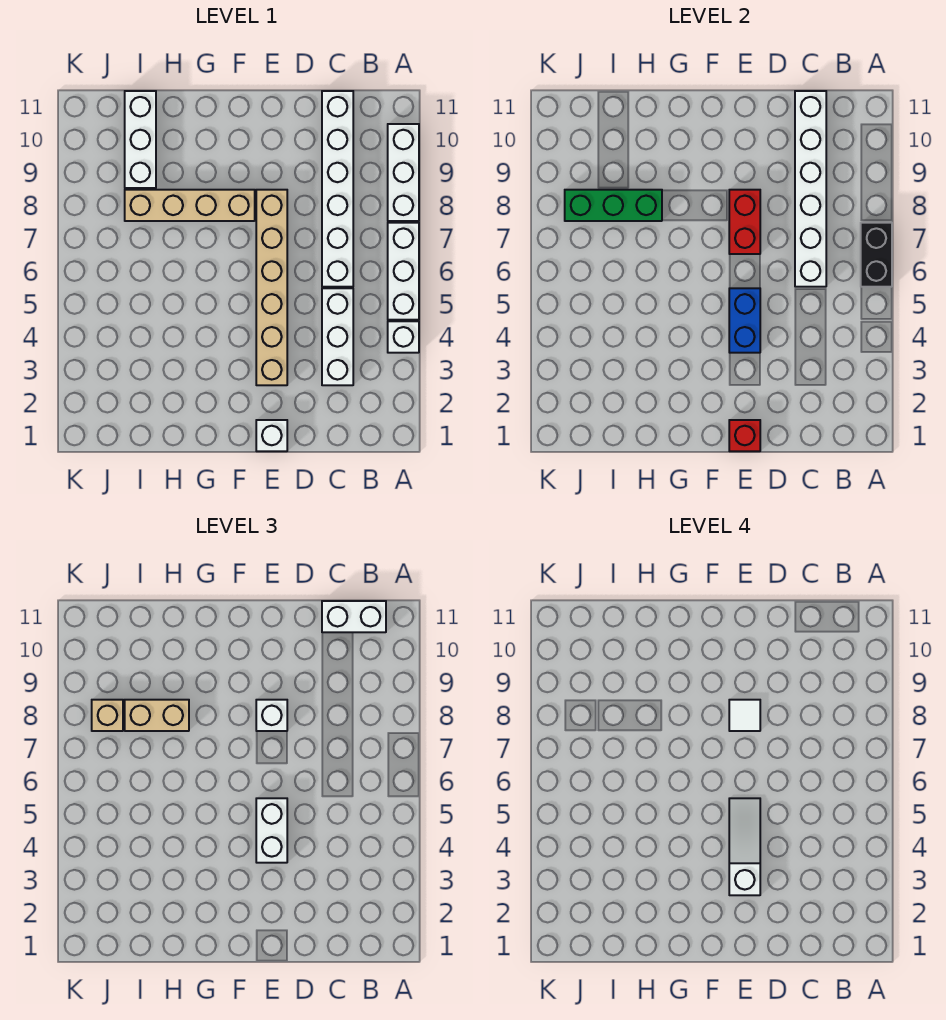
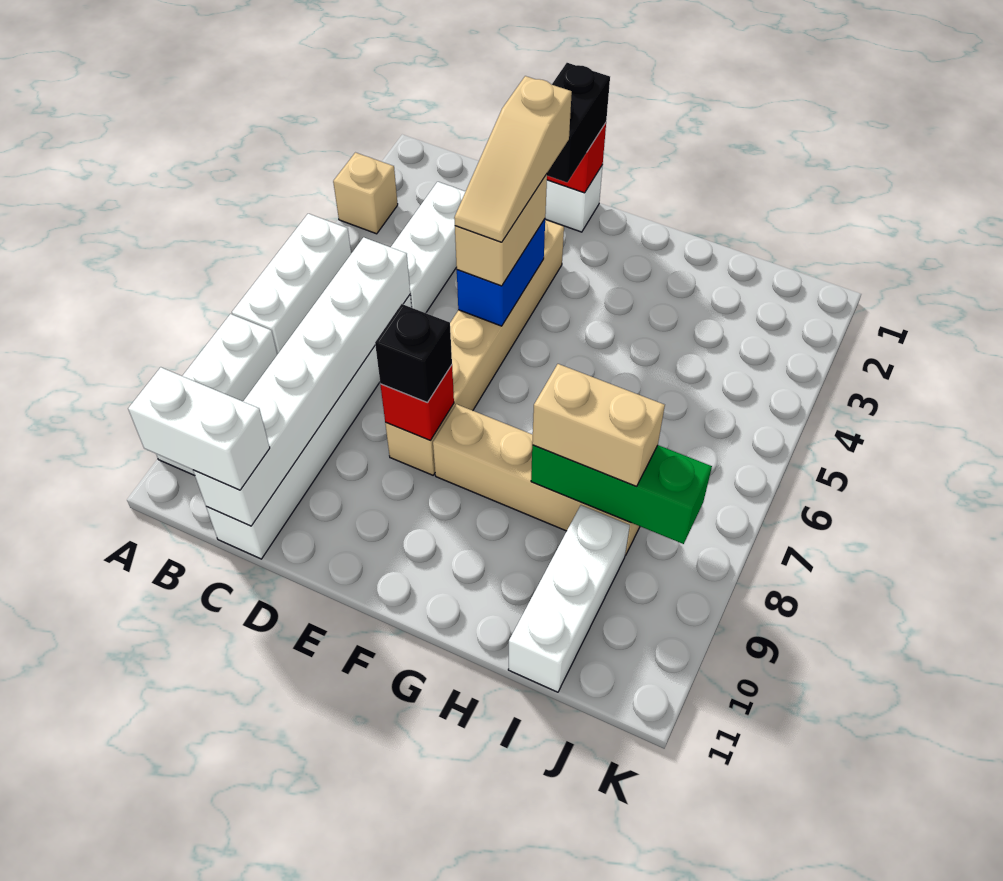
white 1x1 brick [388,321,419,353] -> none
black 1x2 brick [861,223,892,287] -> black 1x2 brick moved to [547,63,610,182]
white 1x3 slope [729,798,760,895] -> tan 1x3 slope [454,76,572,242]
white 1x2 brick [256,798,287,863] -> tan 1x2 brick [455,174,547,286]
red 1x2 brick [729,190,760,254] -> red 1x1 brick [380,365,454,441]
white 1x1 brick [256,700,287,731] -> black 1x1 brick [375,304,452,403]
white 1x1 tile [729,700,760,731] -> none
tan 1x1 brick [92,700,123,731] -> tan 1x1 brick moved to [333,153,398,234]

